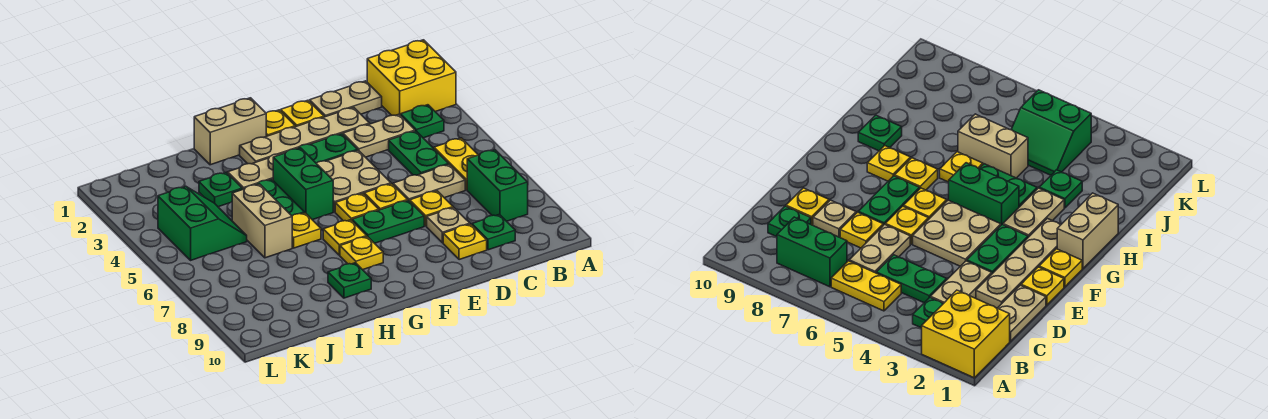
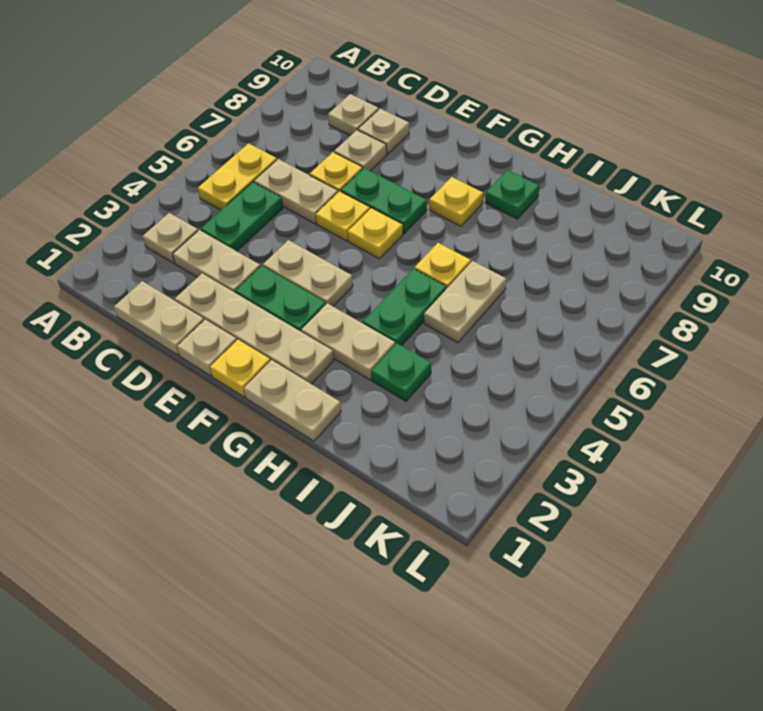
yellow 2x2 brick [367,40,456,115] -> none
green 1x1 plate [401,105,444,138] -> tan 1x1 plate [143,213,198,263]
green 1x2 brick [467,150,528,221] -> none
green 1x1 plate [472,214,515,250] -> tan 1x1 plate [328,94,379,136]
yellow 1x1 plate [443,224,487,260] -> tan 1x1 plate [358,109,409,154]
yellow 1x1 plate [281,100,324,127] -> tan 1x1 plate [177,320,237,376]
tan 2x2 plate [316,150,391,212] -> tan 1x2 plate [263,240,353,306]
tan 1x2 brick [194,98,266,165] -> tan 1x2 plate [244,360,341,441]
green 1x2 brick [273,148,333,220] -> none
yellow 1x1 plate [323,220,367,255] -> none
tan 1x2 brick [232,184,292,258] -> tan 1x2 plate [424,261,506,343]
green 2x2 slope [158,187,247,260] -> none

